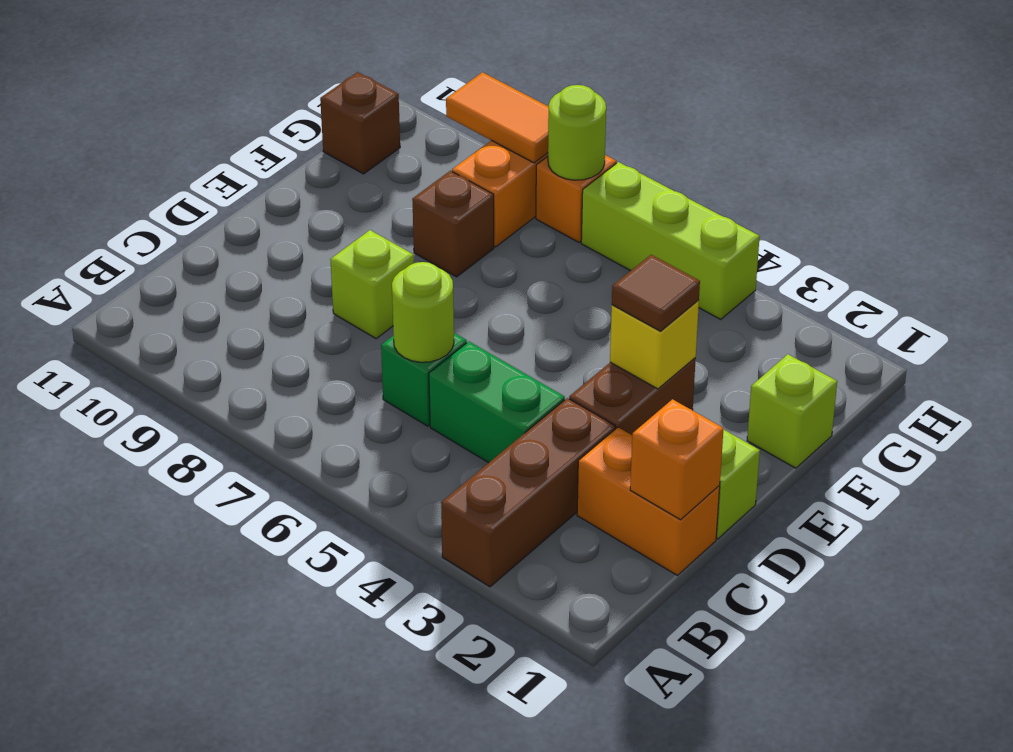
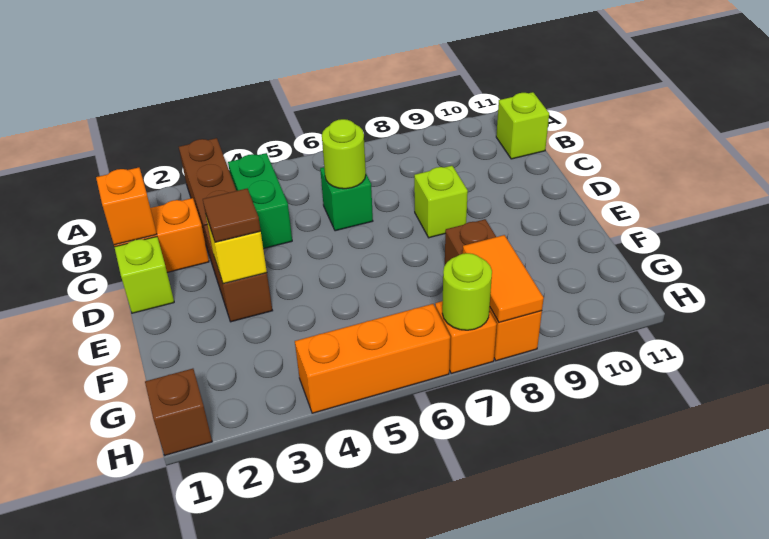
green 1x2 brick [429,342,565,463] -> green 1x2 brick turned to [228,153,292,249]
lime 1x1 brick [747,354,837,468] -> lime 1x1 brick moved to [496,92,549,159]
brown 1x1 brick [320,72,400,174] -> brown 1x1 brick moved to [145,369,212,455]
lime 1x3 brick [581,162,760,319] -> orange 1x3 brick [295,304,450,413]
orange 1x2 tile [446,72,549,163] -> orange 1x2 tile turned to [463,235,544,323]

